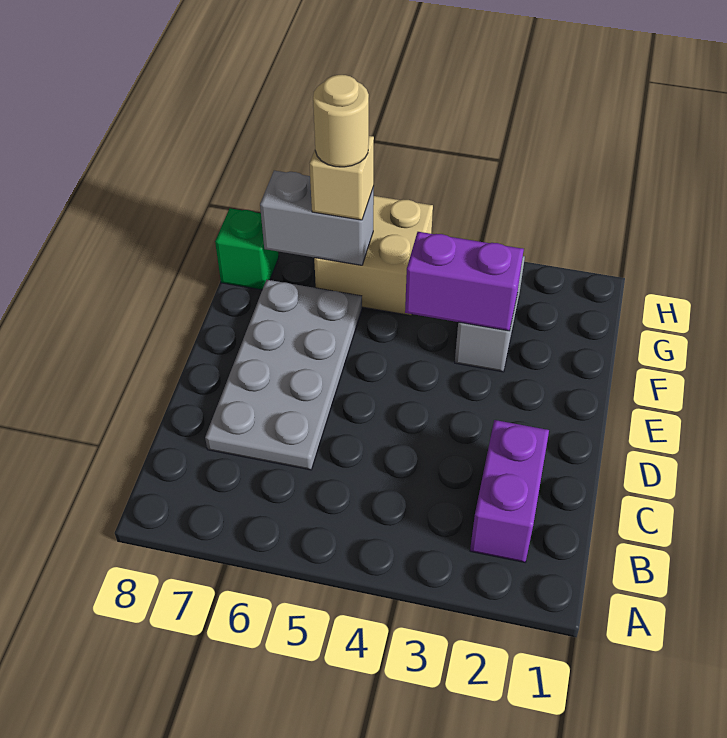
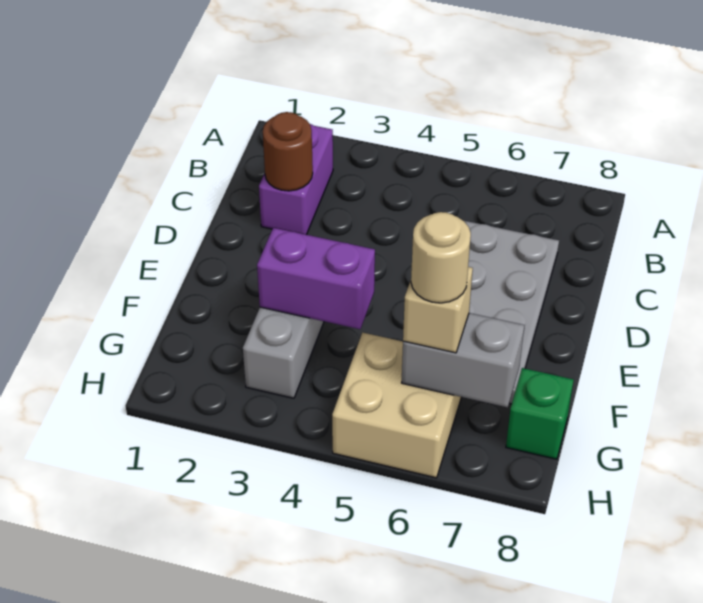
none -> brown 1x1 round brick [263,112,313,191]

